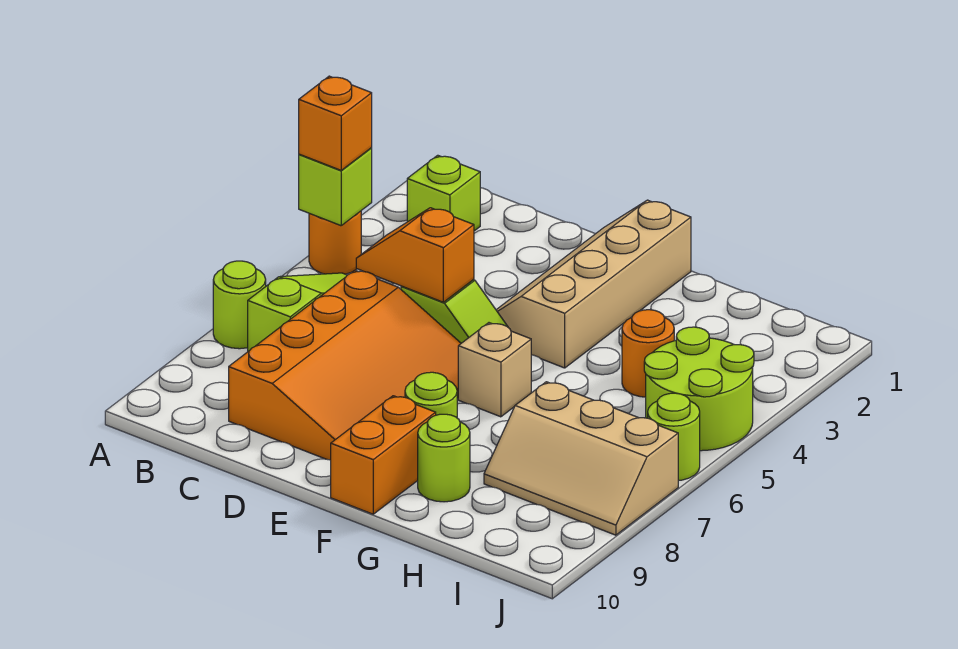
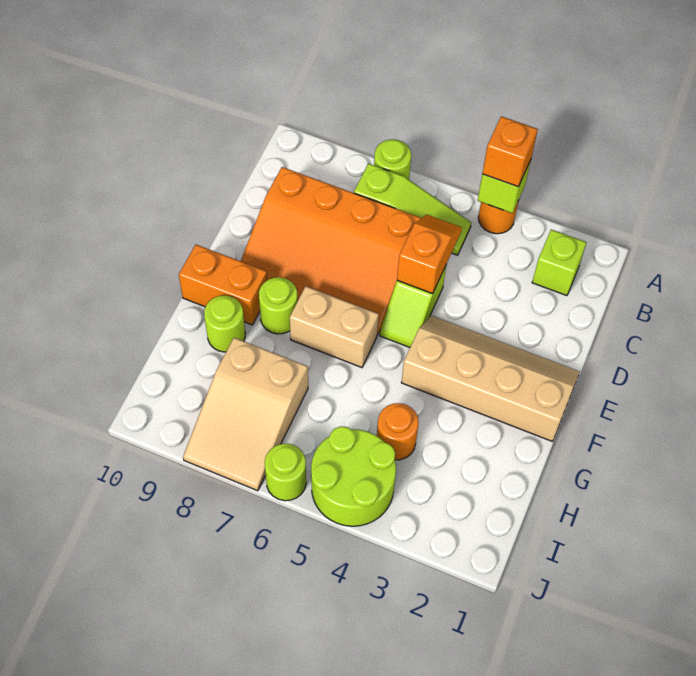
tan 1x1 brick [458,323,531,417] -> tan 1x2 brick [290,286,379,368]
tan 2x3 slope [484,382,678,535] -> tan 2x3 slope turned to [183,338,308,491]

